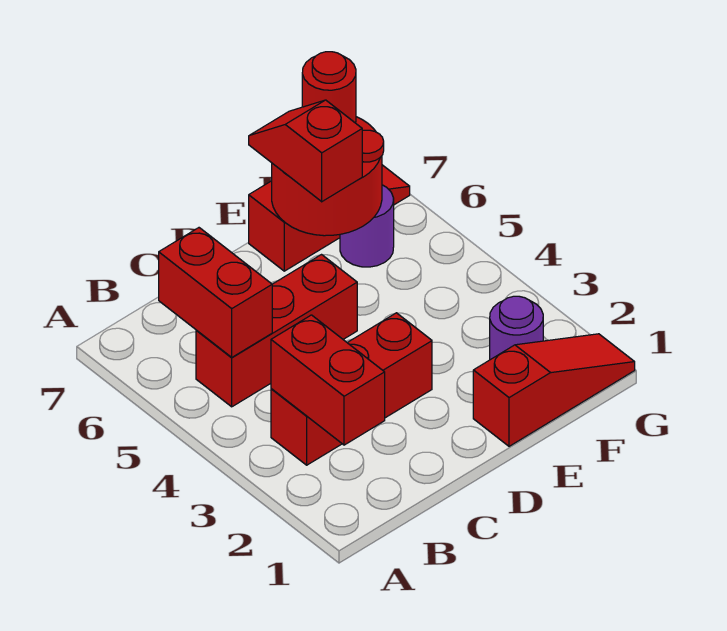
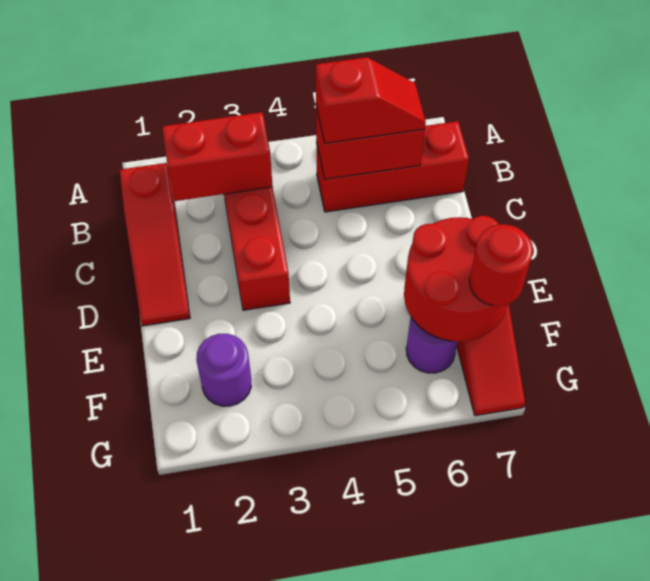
red 1x3 brick [196,255,357,407] -> red 1x3 brick turned to [316,121,469,212]
red 1x3 slope [473,334,635,446] -> red 1x3 slope moved to [120,163,190,326]
red 1x2 slope [249,100,362,202] -> red 1x2 slope moved to [316,57,426,143]

